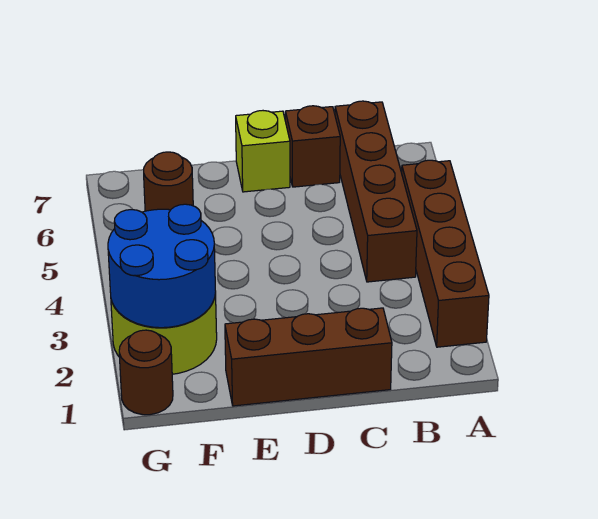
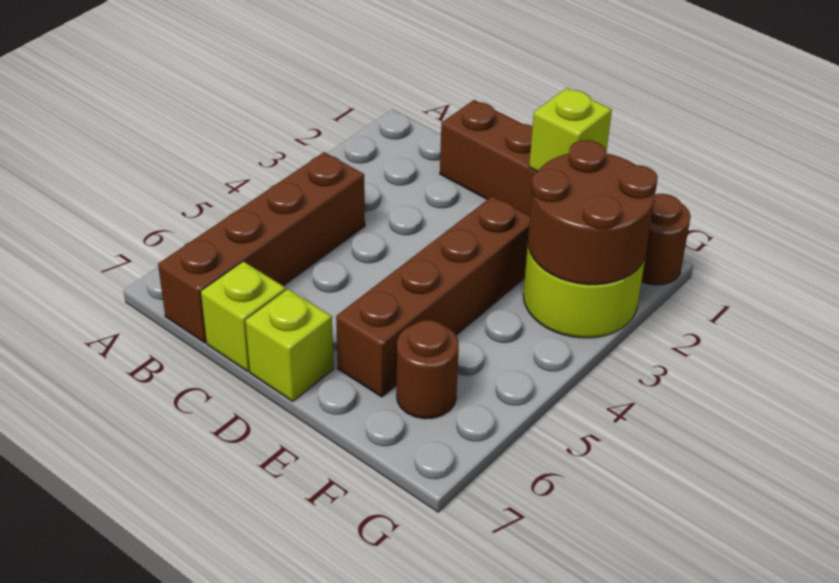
brown 1x4 brick [402,160,489,347] -> brown 1x4 brick moved to [336,196,530,397]
brown 1x1 brick [285,106,340,187] -> lime 1x1 brick [201,262,286,371]
none -> lime 1x1 brick [529,88,612,171]
blue 2x2 round brick [108,204,216,328] -> brown 2x2 round brick [528,140,658,285]

